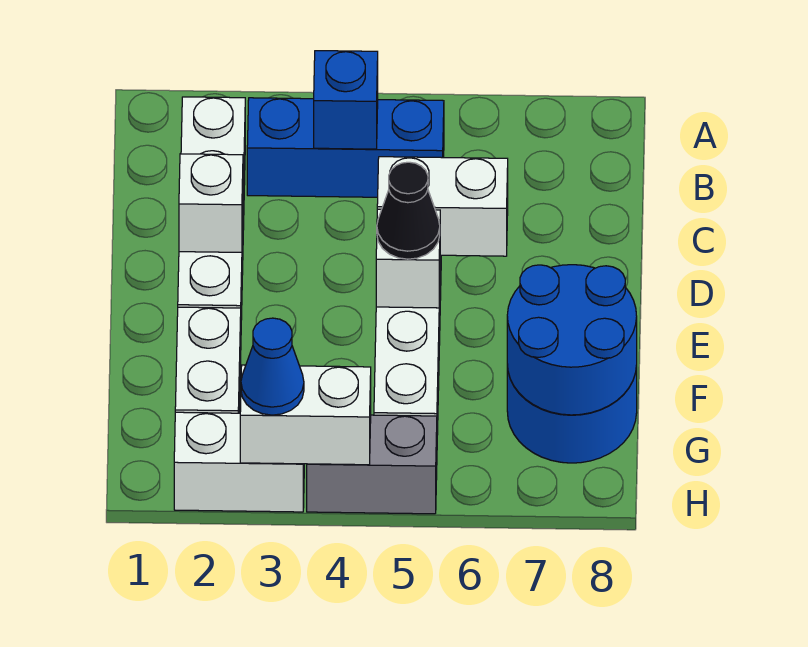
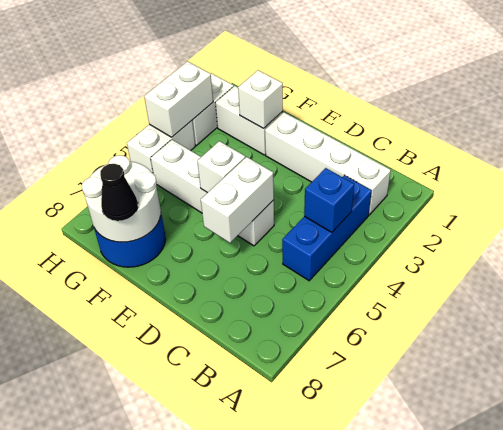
white 1x1 brick [179,154,243,252] -> white 1x1 brick moved to [238,70,283,128]
black 1x1 cone [377,162,440,259] -> black 1x1 cone moved to [100,164,138,221]
blue 2x2 round brick [507,265,637,415] -> white 2x2 round brick [82,155,161,242]
blue 1x1 cone [241,318,304,415] -> none
grey 1x2 brick [307,415,437,514] -> white 1x2 brick [127,121,196,173]

